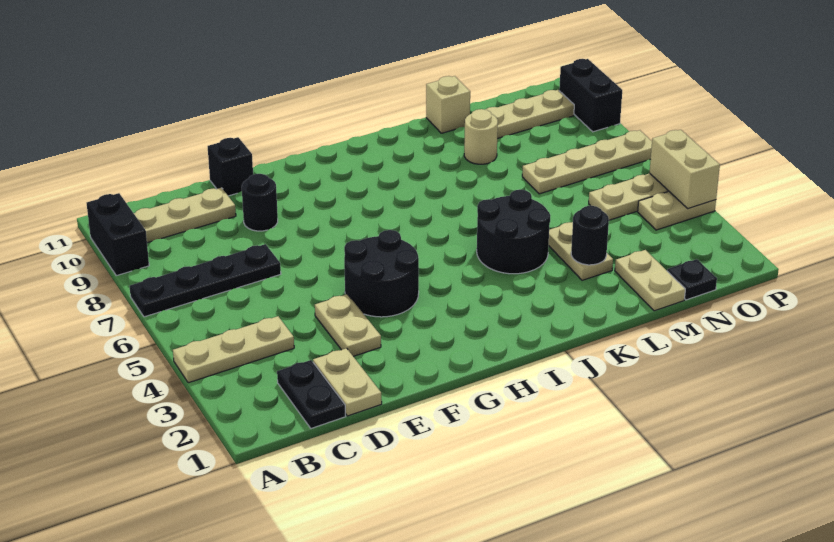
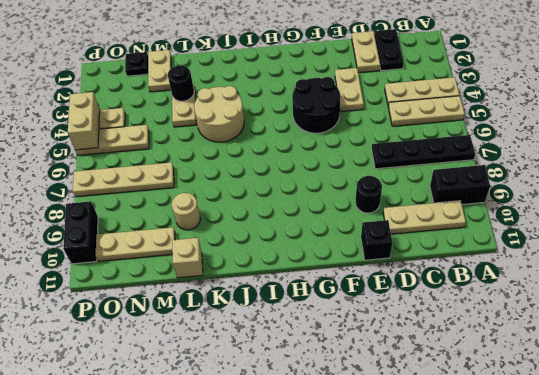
none -> tan 1x3 plate [388,96,465,126]
black 1x2 brick [87,193,149,276] -> black 1x2 brick turned to [430,165,490,204]
black 2x2 round brick [477,190,550,274] -> tan 2x2 round brick [194,86,244,142]

